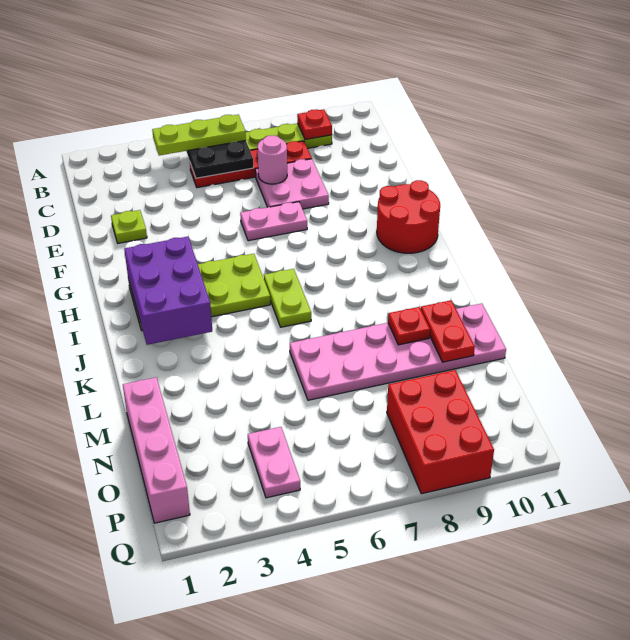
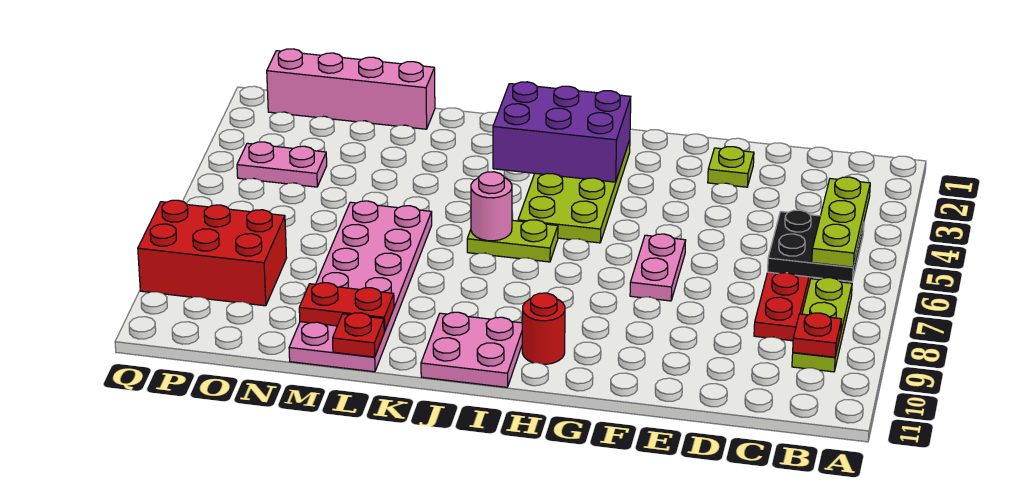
pink 2x2 plate [255,159,329,209] -> pink 2x2 plate moved to [421,312,522,387]
pink 1x1 round brick [257,135,287,184] -> pink 1x1 round brick moved to [471,172,512,241]
red 2x2 round brick [377,180,440,253] -> red 1x1 round brick [522,293,565,364]
red 1x1 plate [388,307,430,345] -> red 1x1 plate moved to [333,313,385,357]

